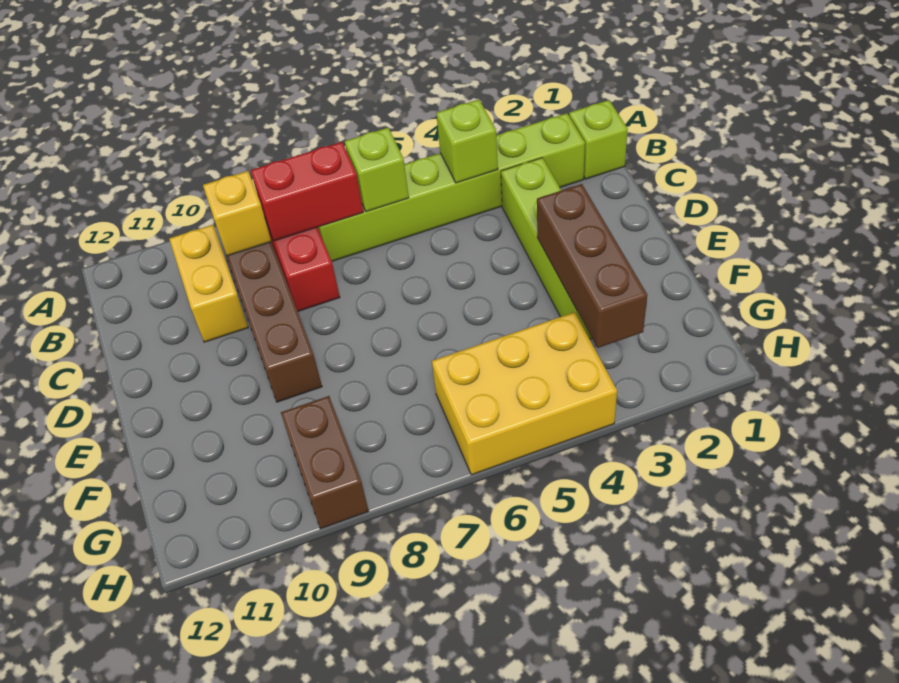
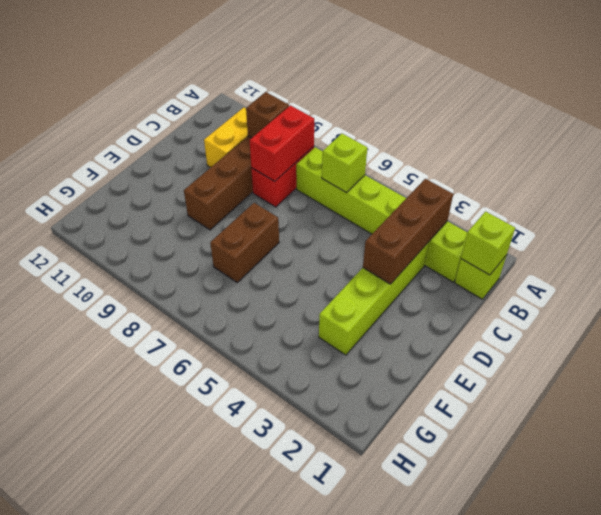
lime 1x1 brick [436,100,498,183] -> lime 1x1 brick moved to [461,212,515,275]
red 1x2 brick [251,142,363,241] -> red 1x2 brick turned to [249,105,314,181]
yellow 1x1 brick [203,171,271,256] -> brown 1x1 brick [246,92,289,138]
brown 1x3 brick [537,184,647,348] -> brown 1x3 brick moved to [363,179,453,284]
yellow 2x3 brick [432,312,617,475] -> none
brown 1x2 brick [281,396,369,529] -> brown 1x2 brick moved to [210,203,279,282]

